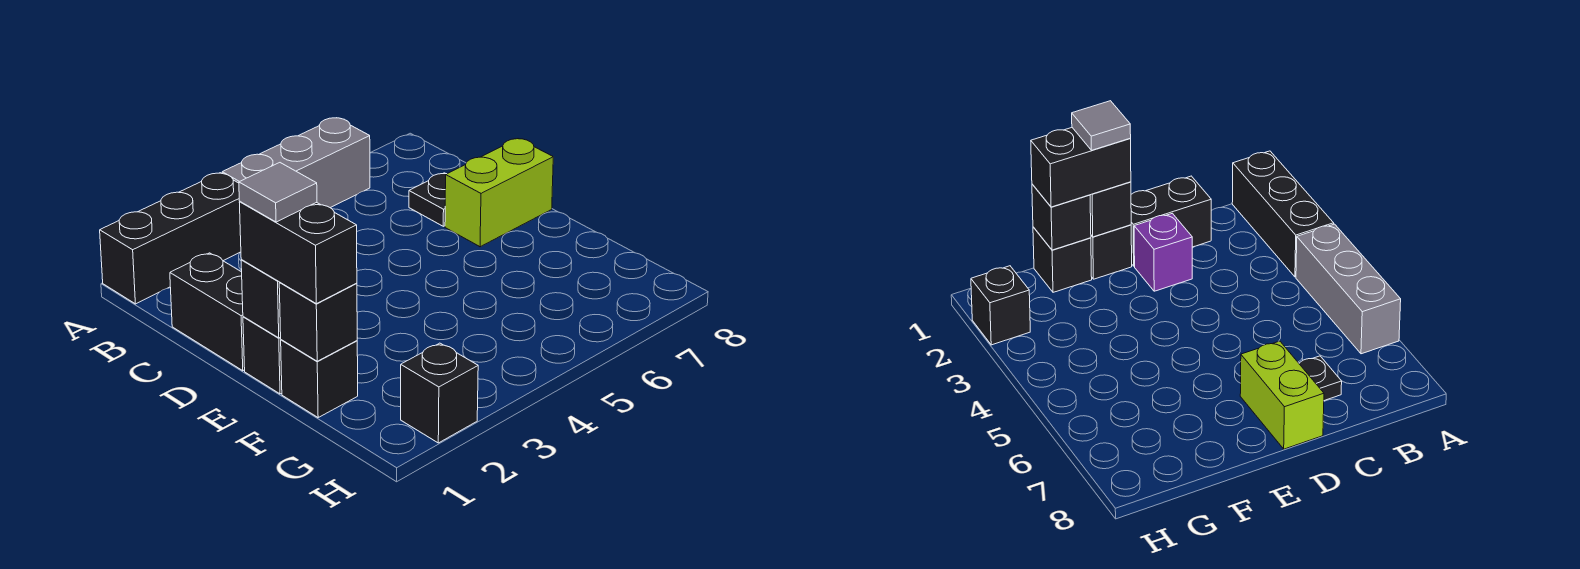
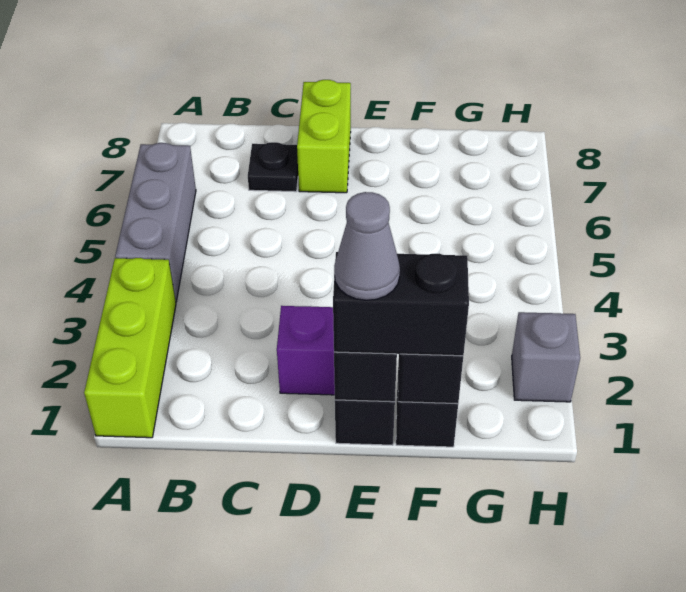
black 1x3 brick [100,173,241,304] -> lime 1x3 brick [84,258,176,438]
black 1x2 brick [170,253,245,371] -> none
grey 1x1 tile [239,163,317,222] -> grey 1x1 cone [334,192,400,300]
black 1x1 brick [401,343,478,443] -> grey 1x1 brick [512,312,580,402]

